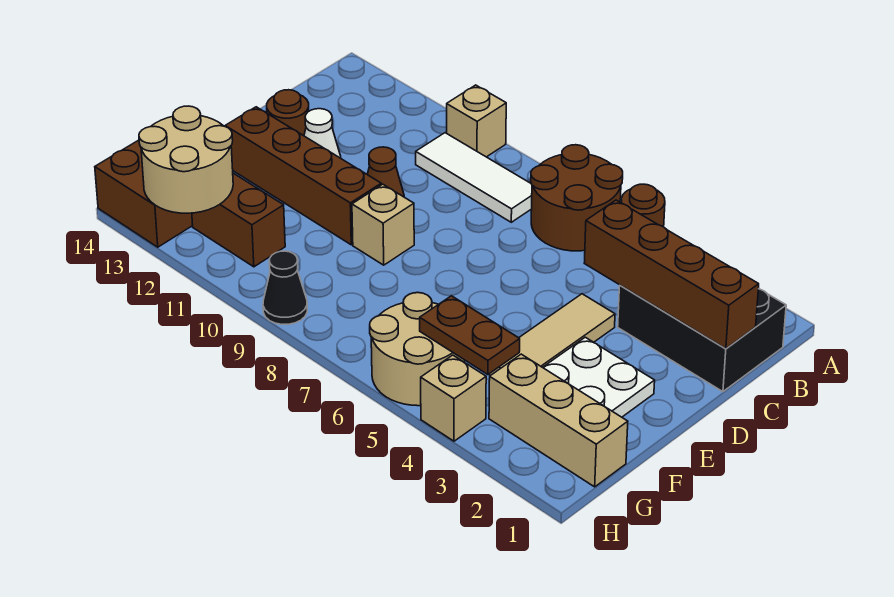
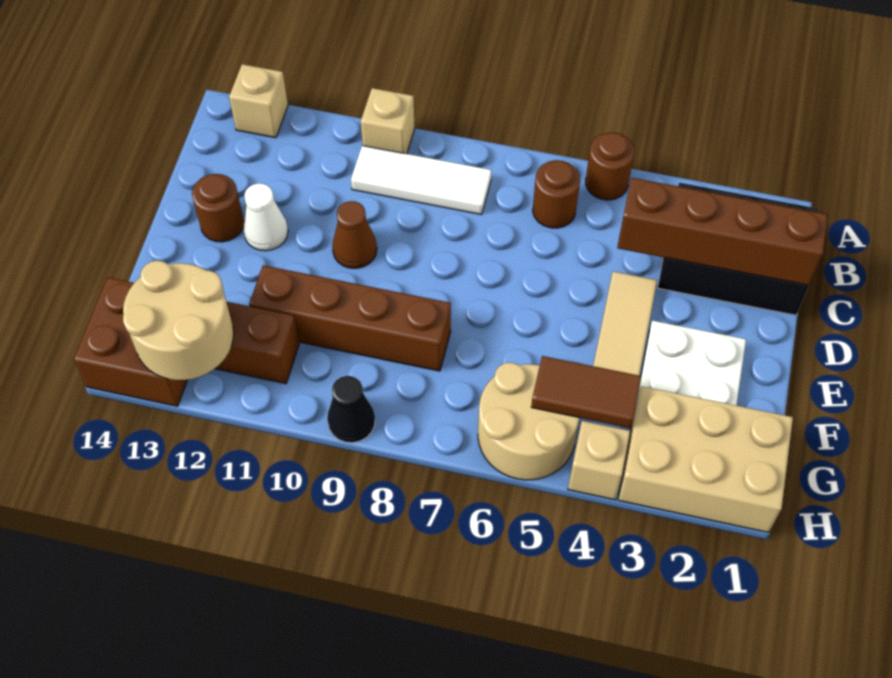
brown 2x2 round brick [531,145,623,251] -> brown 1x1 round brick [533,160,580,228]
tan 1x1 brick [352,184,414,265] -> tan 1x1 brick moved to [229,64,288,138]
brown 1x4 brick [225,107,381,245] -> brown 1x4 brick moved to [249,265,451,371]
tan 1x3 brick [489,354,628,487] -> tan 2x3 brick [618,386,793,532]
brown 1x2 plate [420,296,520,375] -> brown 1x2 tile [531,356,641,428]

